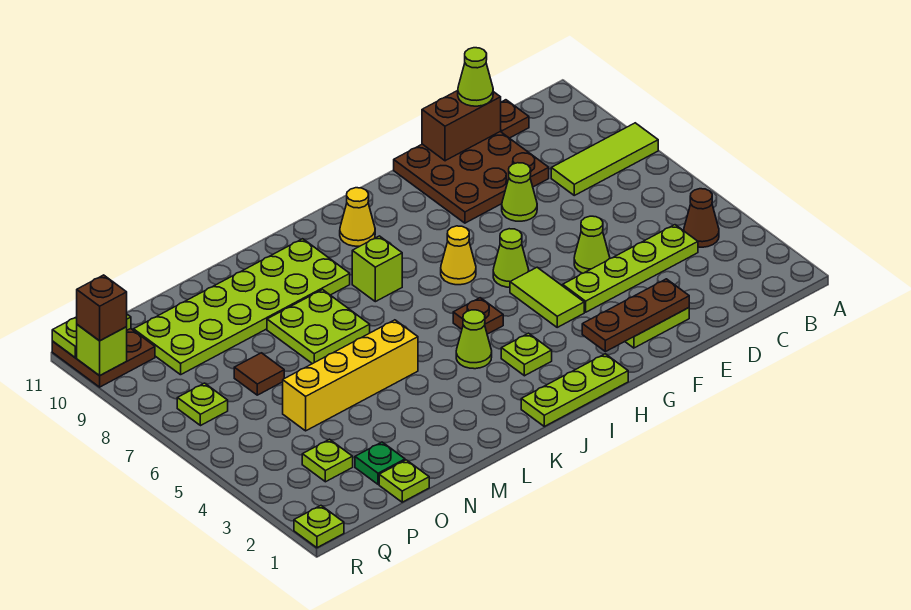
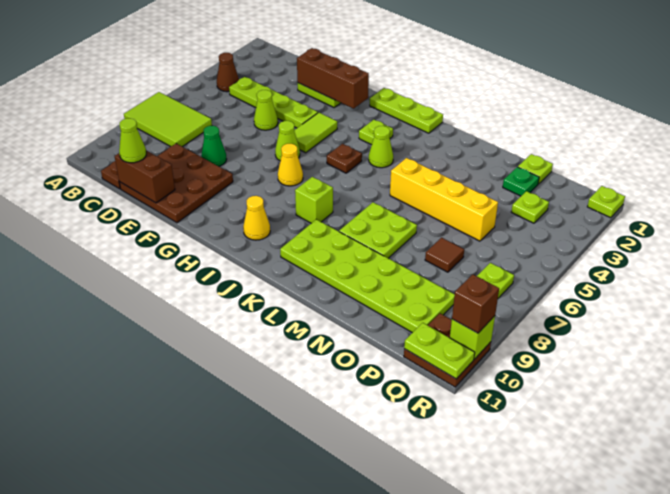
lime 1x3 tile [551,123,658,195] -> lime 2x3 tile [124,92,212,147]
brown 1x3 plate [582,279,689,352] -> brown 1x3 brick [297,48,369,109]
lime 1x1 cone [502,163,537,221] -> green 1x1 cone [201,126,227,166]

